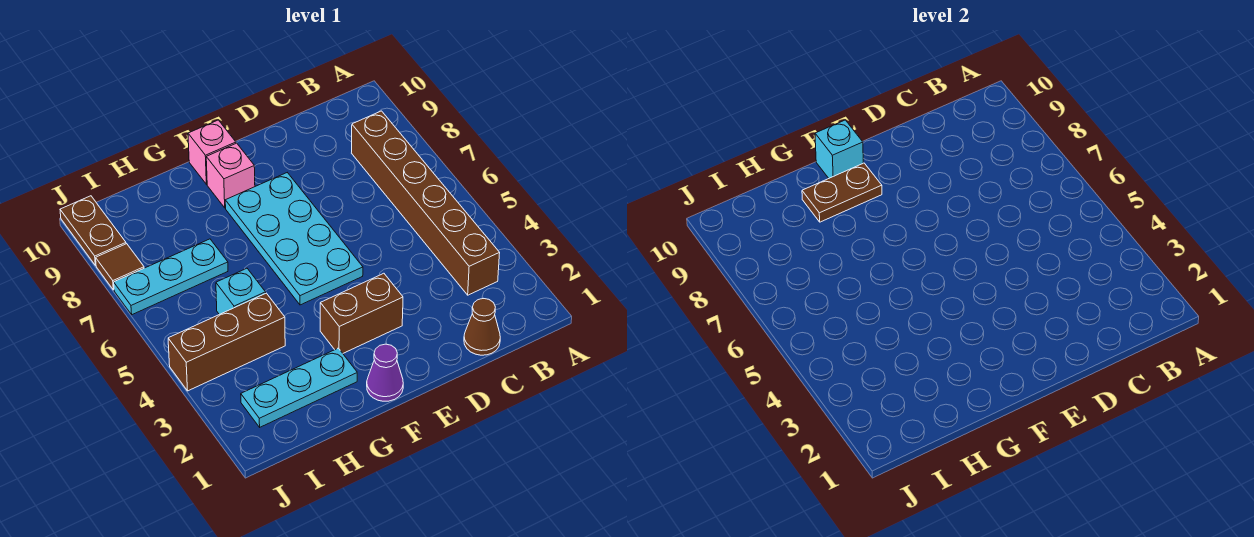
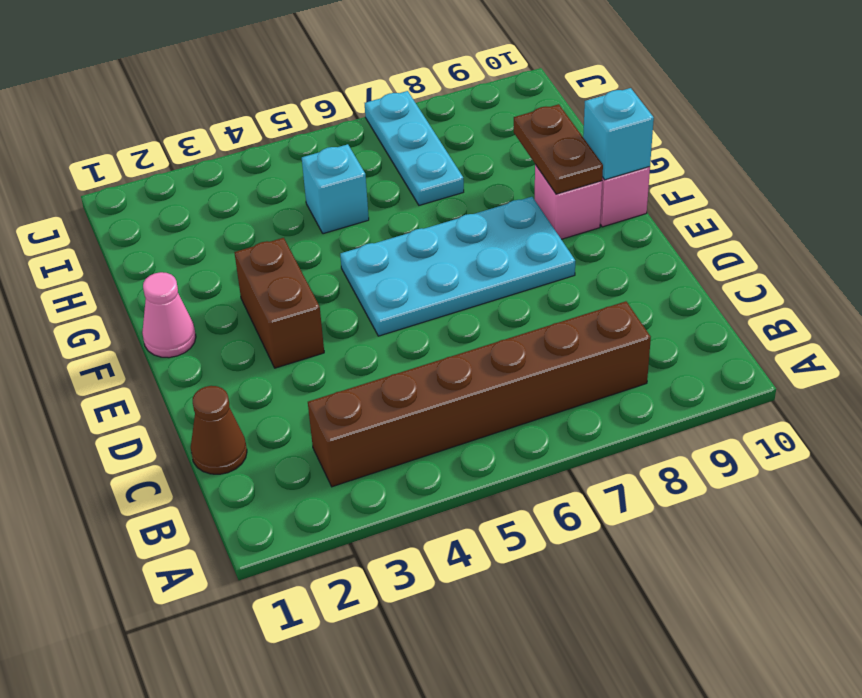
purple 1x1 cone [367,344,403,401] -> pink 1x1 cone [142,272,196,358]
cyan 1x3 plate [241,348,357,427] -> none
brown 1x3 brick [168,293,285,391] -> none
brown 1x1 tile [96,244,144,290] -> none
brown 1x2 plate [60,196,126,265] -> none

